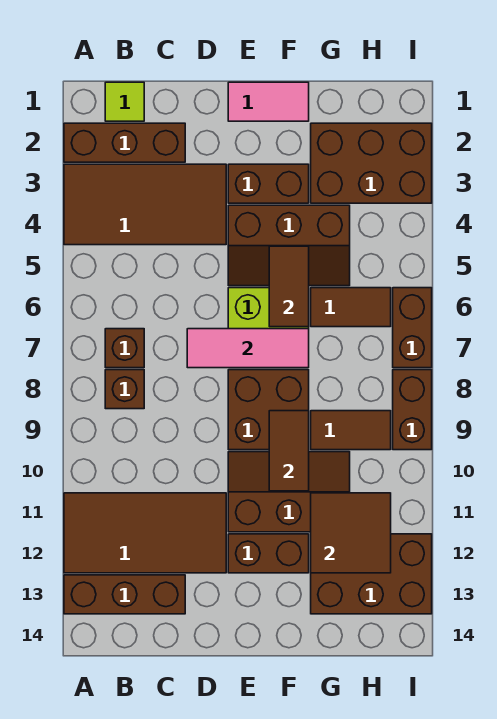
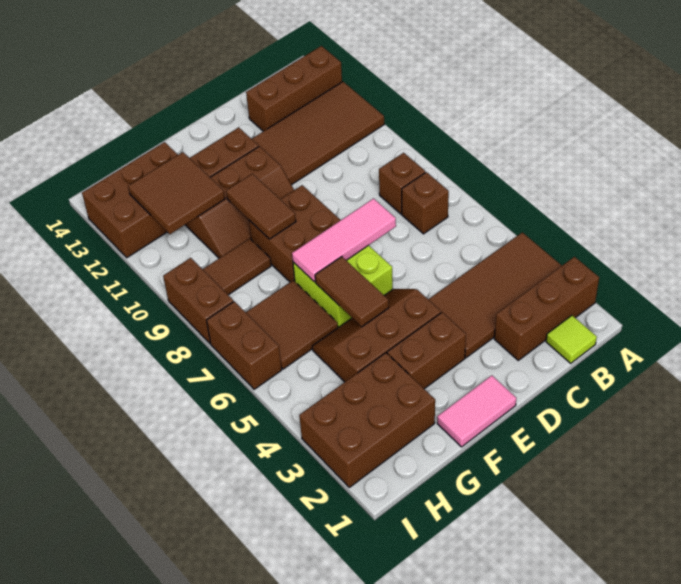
brown 1x2 tile [311,288,391,327] -> brown 2x2 tile [246,280,338,369]

